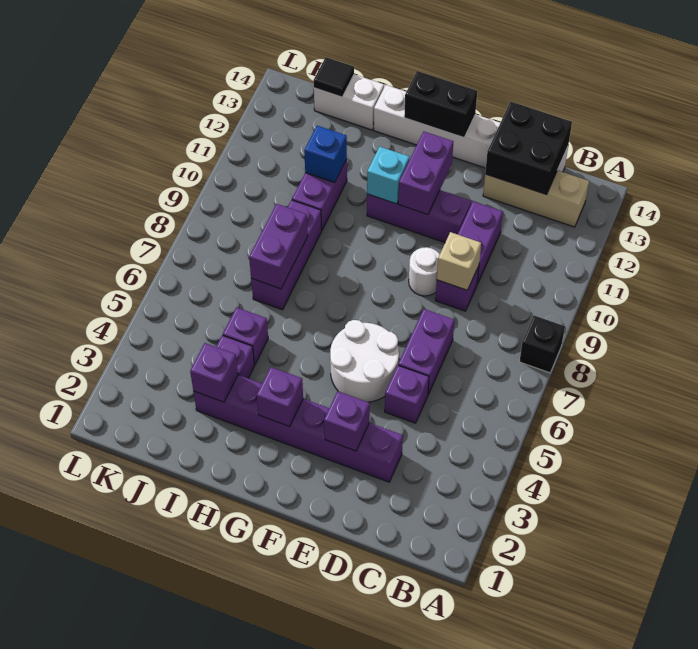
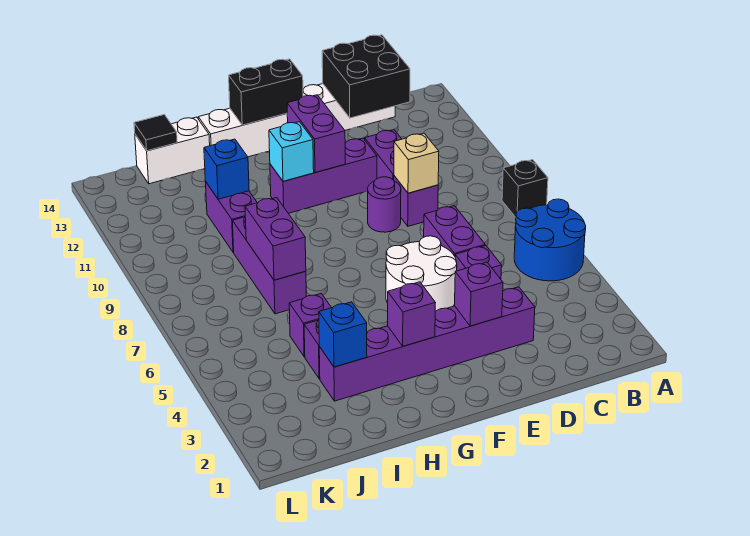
none -> blue 2x2 round brick [514,199,586,281]
tan 1x3 brick [483,170,589,227] -> none
white 1x1 round brick [409,247,440,296] -> purple 1x1 round brick [368,177,401,232]
purple 1x1 brick [190,343,238,402] -> blue 1x1 brick [319,302,367,367]

